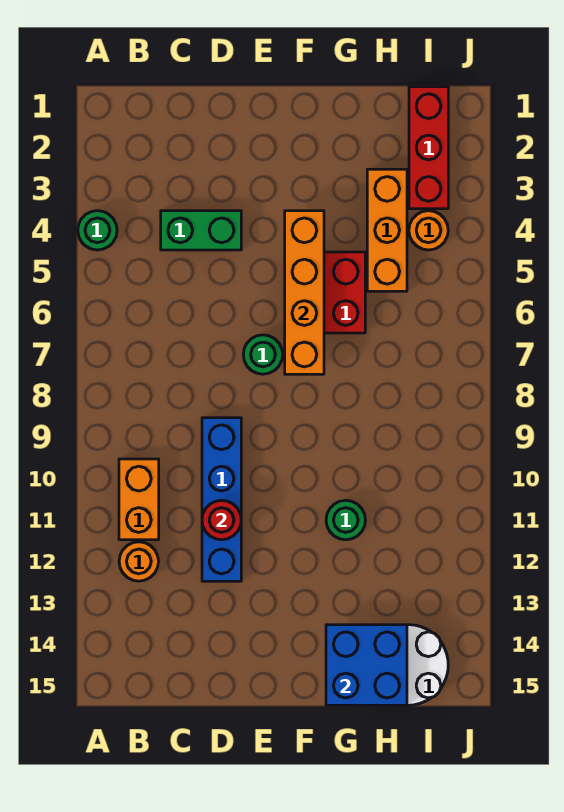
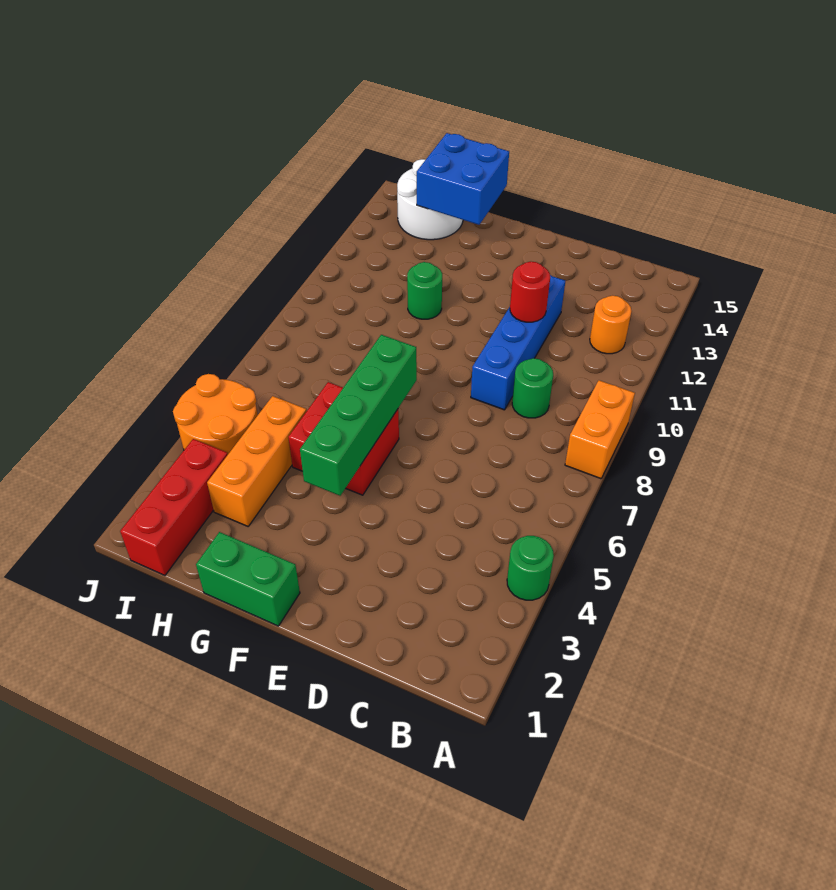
orange 1x2 brick [119,459,159,540] -> orange 1x2 brick moved to [565,380,635,479]
green 1x2 brick [161,211,241,250] -> green 1x2 brick moved to [196,532,300,626]
green 1x1 round brick [243,335,283,374] -> green 1x1 round brick moved to [512,358,553,418]
orange 1x4 brick [285,211,324,374] -> green 1x4 brick [300,335,417,496]
orange 1x1 round brick [409,211,448,250] -> orange 2x2 round brick [173,374,258,454]

